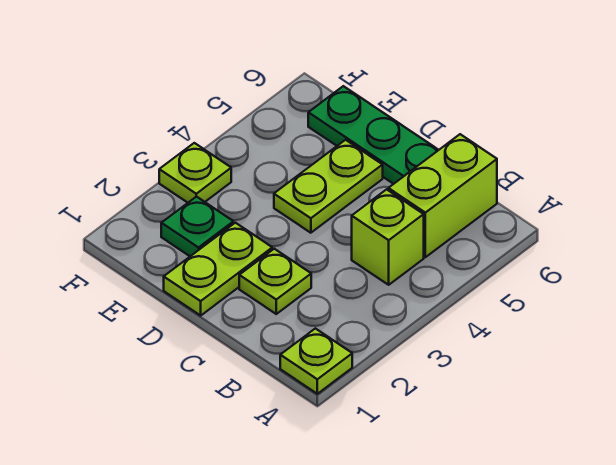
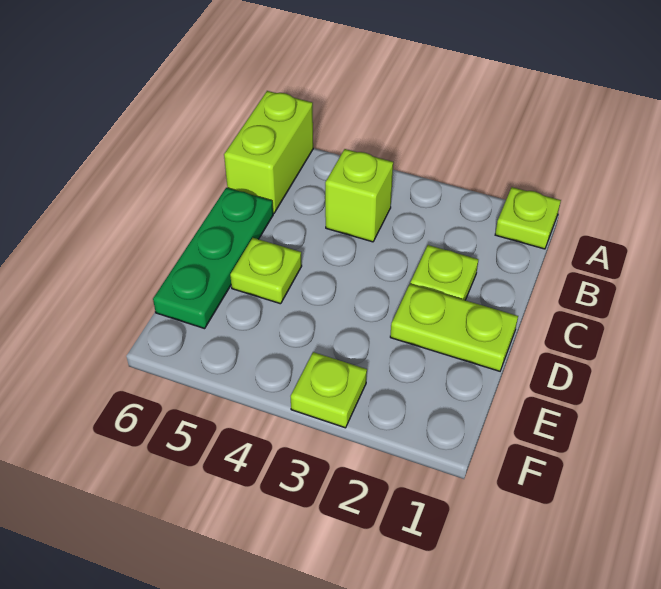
lime 1x2 brick [388,134,497,257] -> lime 1x2 brick turned to [224,91,313,213]
lime 1x2 plate [274,140,383,233] -> lime 1x1 plate [230,238,302,304]
green 1x1 plate [161,196,233,256] -> none

